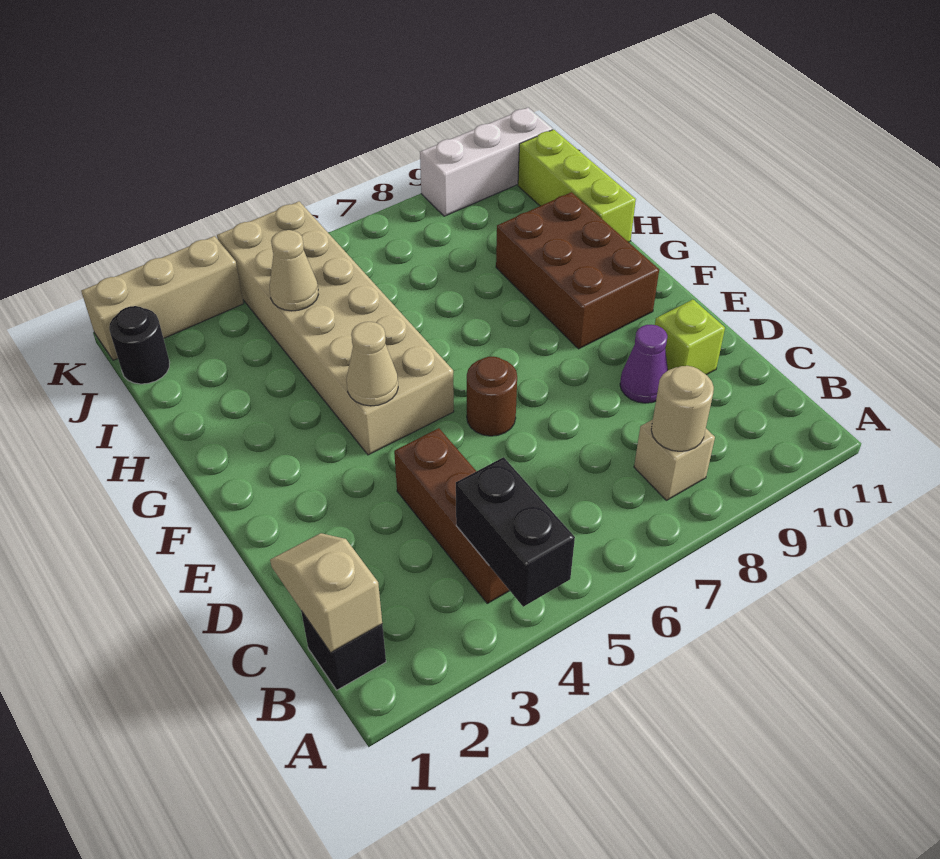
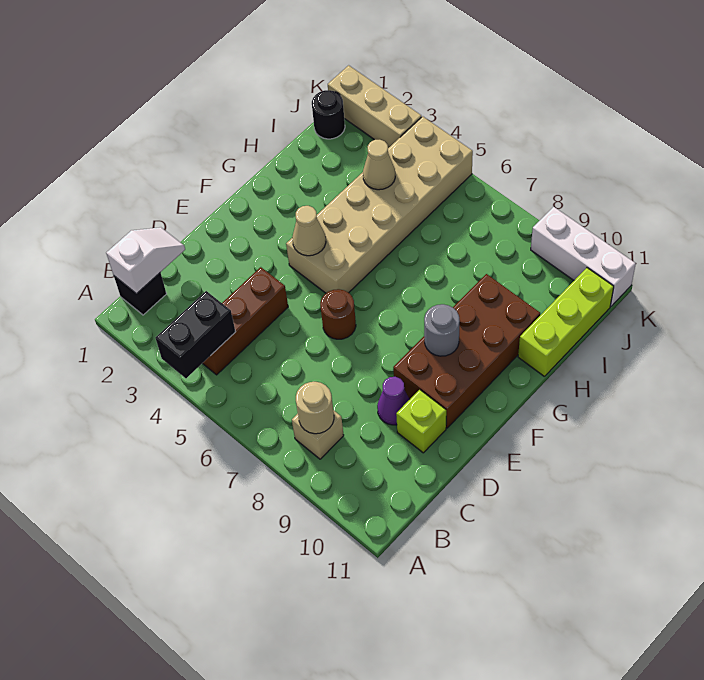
tan 1x2 slope [270,533,382,653] -> white 1x2 slope [106,227,185,294]
brown 2x3 brick [496,192,659,349] -> brown 2x4 brick [393,274,540,428]
none -> grey 1x1 round brick [424,304,460,356]

